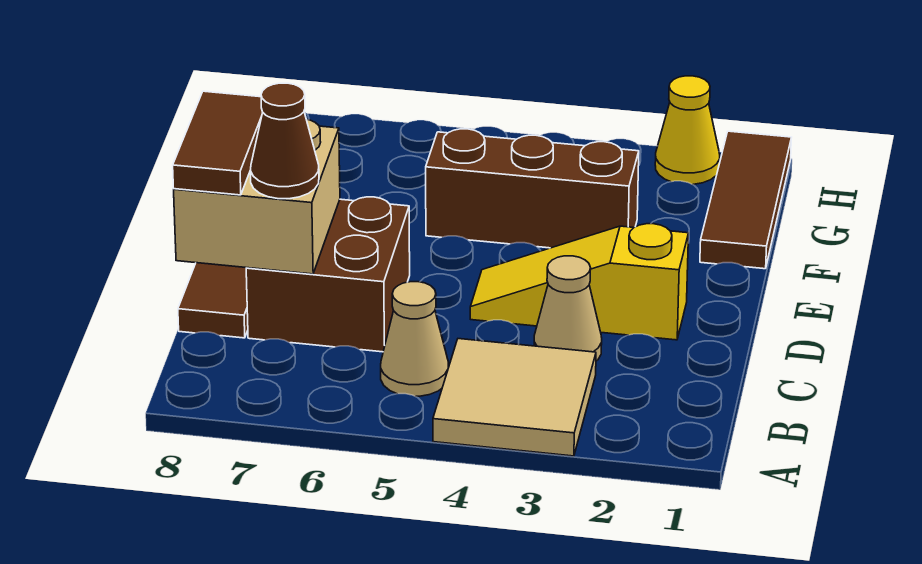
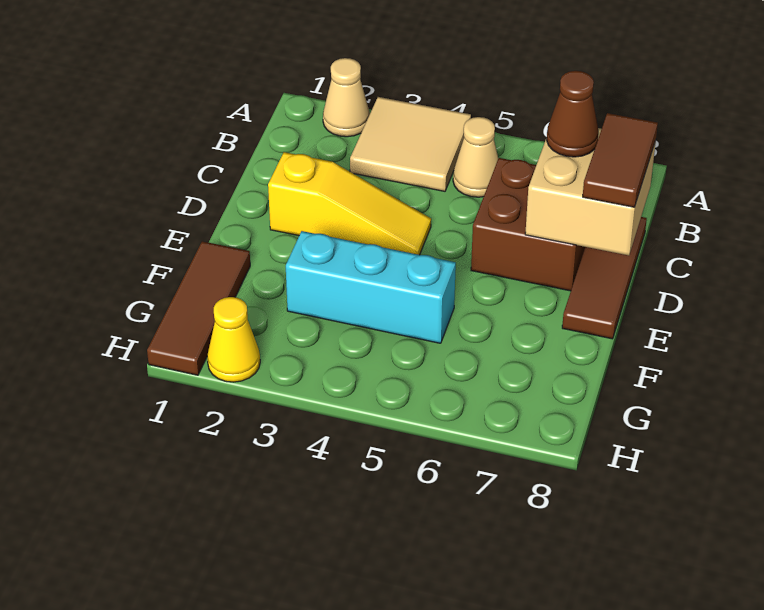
tan 1x1 cone [534,256,602,361] -> tan 1x1 cone moved to [323,58,370,137]
brown 1x3 brick [426,129,639,248] -> cyan 1x3 brick [286,231,456,343]

